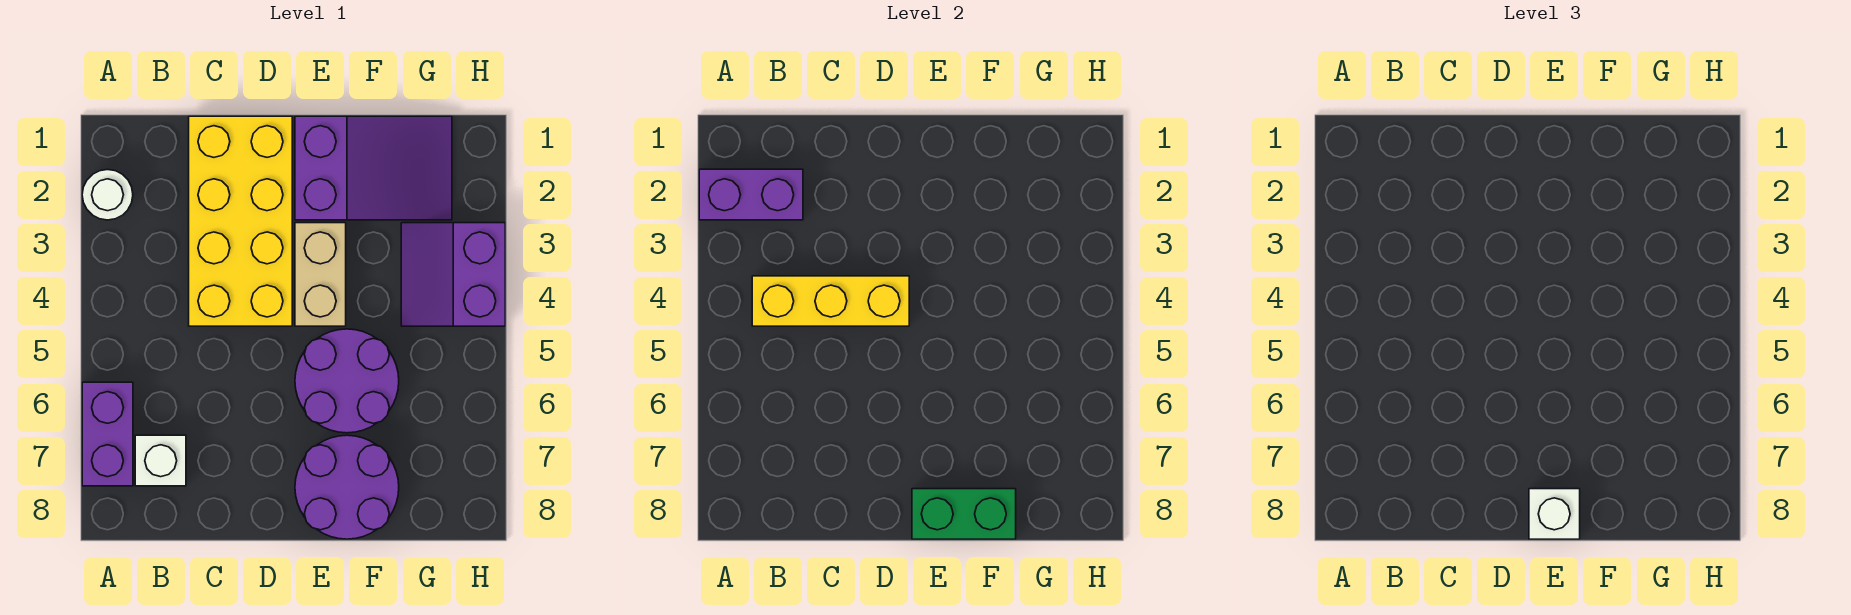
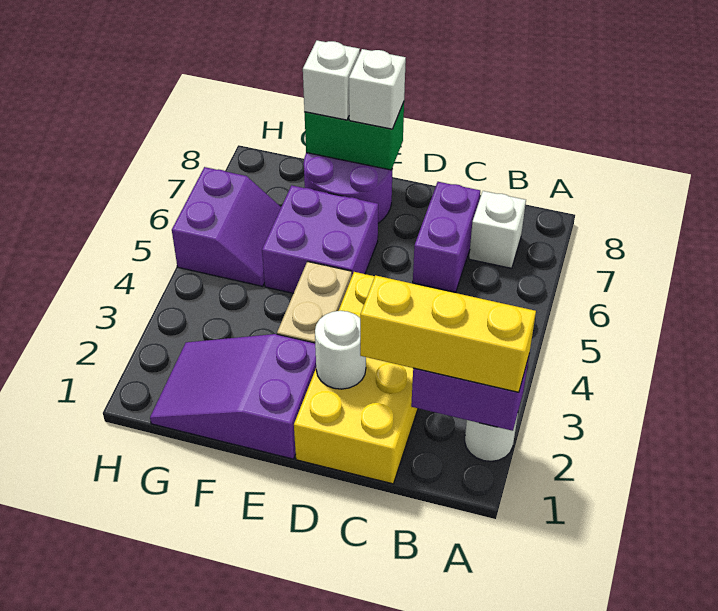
purple 1x2 brick [82,382,133,486] -> purple 1x2 brick moved to [413,182,480,292]
yellow 1x3 brick [752,276,909,326] -> yellow 1x3 brick moved to [360,275,536,392]
none -> white 1x1 round brick [315,311,366,389]
purple 2x2 round brick [295,329,399,433] -> purple 2x2 brick [262,185,378,293]
none -> white 1x1 brick [303,40,360,120]
purple 2x2 slope [401,223,505,326] -> purple 2x2 slope moved to [172,167,281,286]

